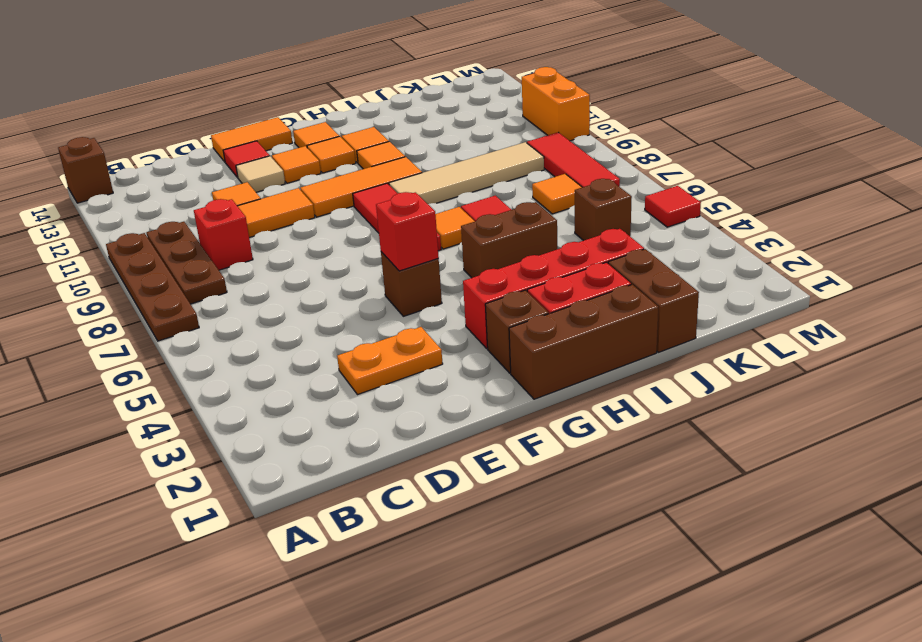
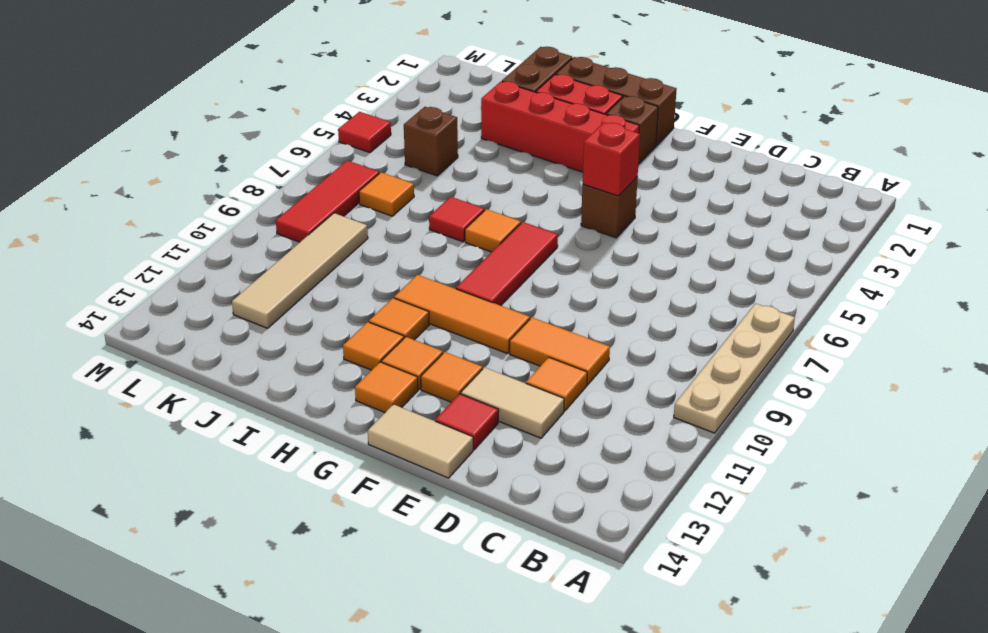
brown 1x4 plate [106,233,199,341] -> tan 1x4 plate [674,303,795,433]
brown 1x1 brick [58,137,113,203] -> none
brown 1x3 plate [147,222,227,304] -> none
red 1x1 brick [194,199,253,270] -> none
orange 1x2 plate [337,327,443,395] -> none
tan 1x1 tile [236,156,285,192] -> tan 1x2 tile [461,367,564,438]
orange 1x2 tile [211,117,292,162] -> tan 1x2 tile [368,404,473,478]
brown 1x2 brick [461,202,557,278] -> none
tan 1x4 tile [389,142,544,204] -> tan 1x4 tile turned to [232,213,368,328]
orange 1x2 brick [522,67,590,141] -> none

